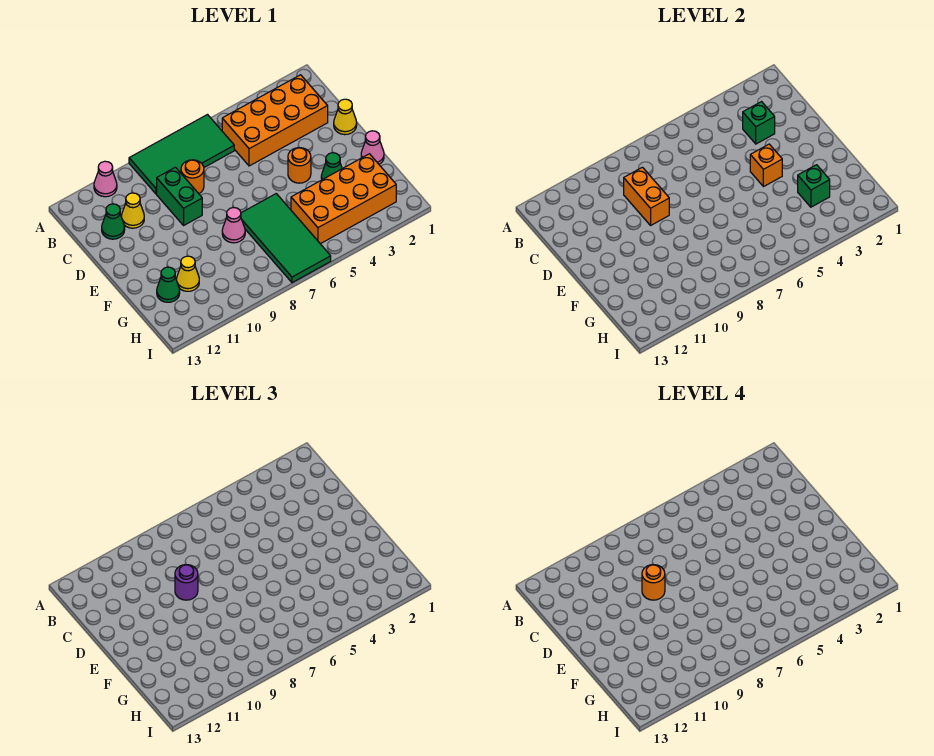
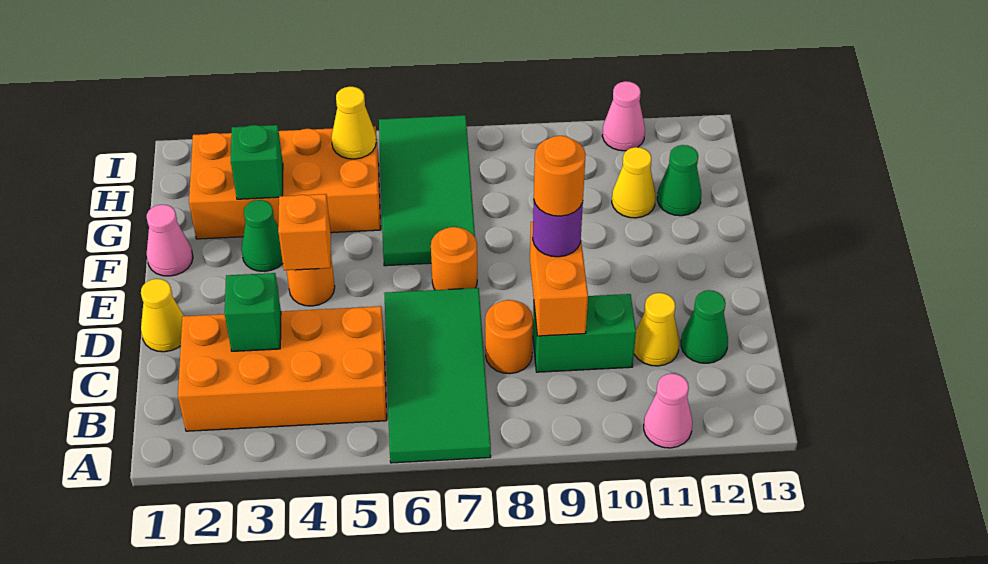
green 2x4 tile [129,115,234,194] -> green 2x4 tile turned to [384,288,491,463]
green 1x2 brick [157,167,202,225] -> green 1x2 brick turned to [533,294,636,372]
none -> orange 1x1 round brick [431,227,477,290]
pink 1x1 cone [222,208,245,243] -> pink 1x1 cone moved to [602,81,645,151]
none -> yellow 1x1 cone [331,87,376,159]

